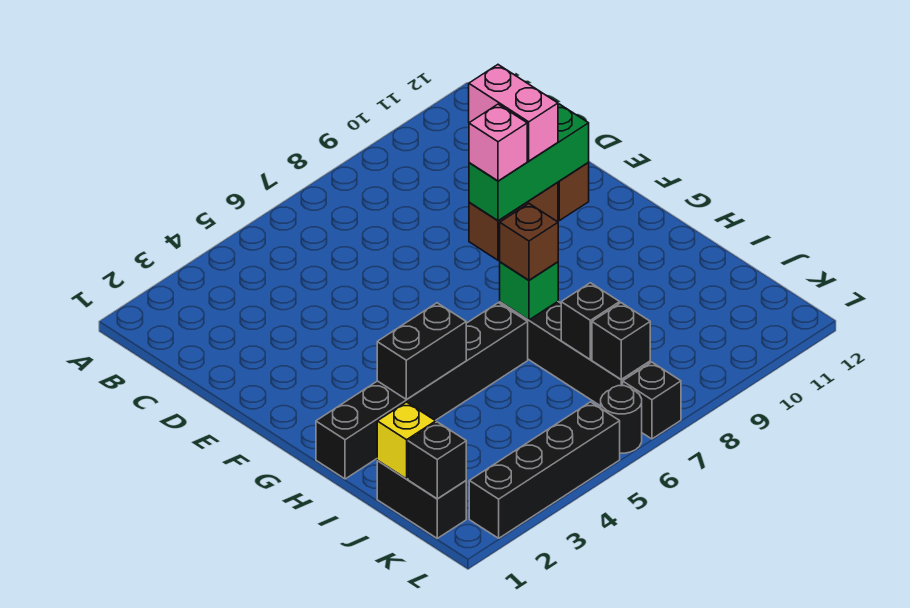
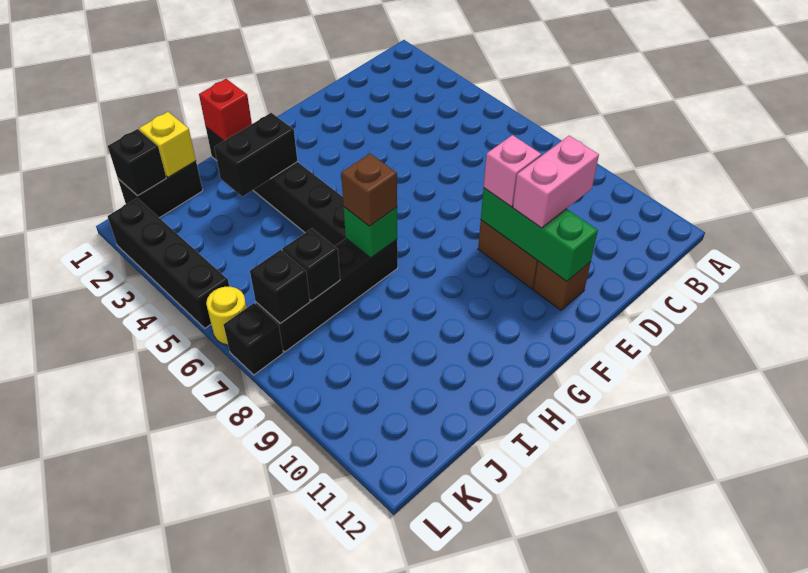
none -> red 1x1 brick [199,79,252,141]
black 1x2 brick [377,303,466,400] -> black 1x2 brick turned to [214,113,298,197]
black 1x1 round brick [601,386,642,453] -> yellow 1x1 round brick [206,287,247,345]

